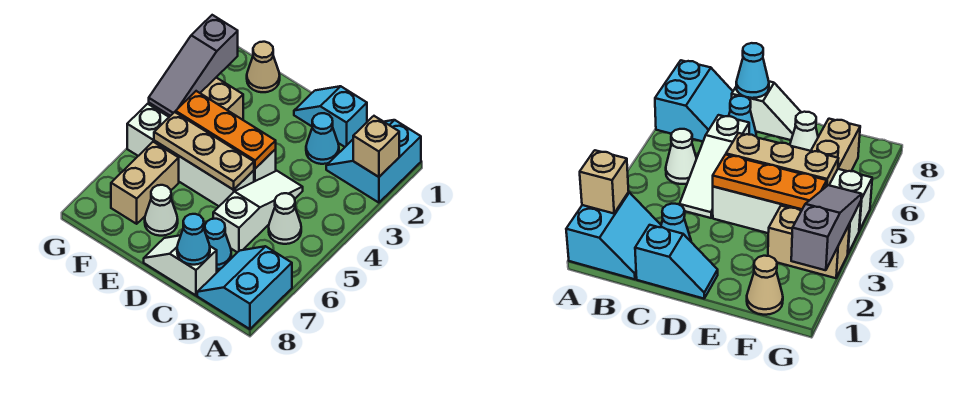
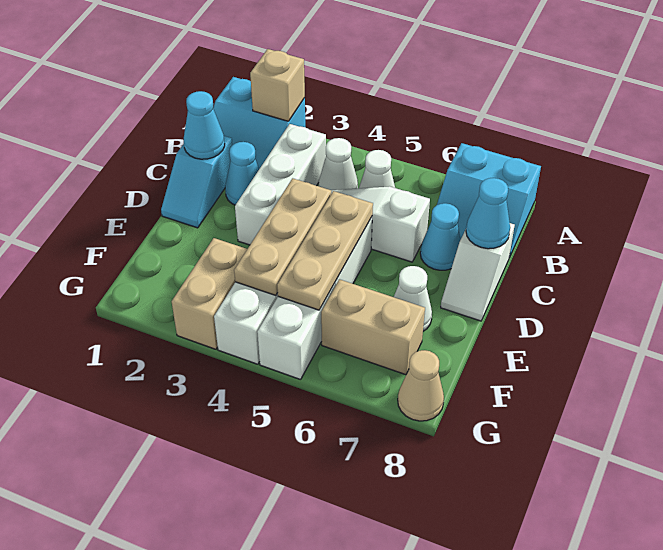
none -> white 1x3 brick [235,124,326,245]
none -> white 1x1 cone [319,138,358,190]
none -> cyan 1x1 cone [184,91,225,159]
orange 1x3 plate [176,91,276,169] -> tan 1x3 plate [234,178,331,295]
tan 1x1 cone [247,42,280,92] -> tan 1x1 cone moved to [398,350,444,421]
grey 1x3 slope [149,15,238,116] -> none

